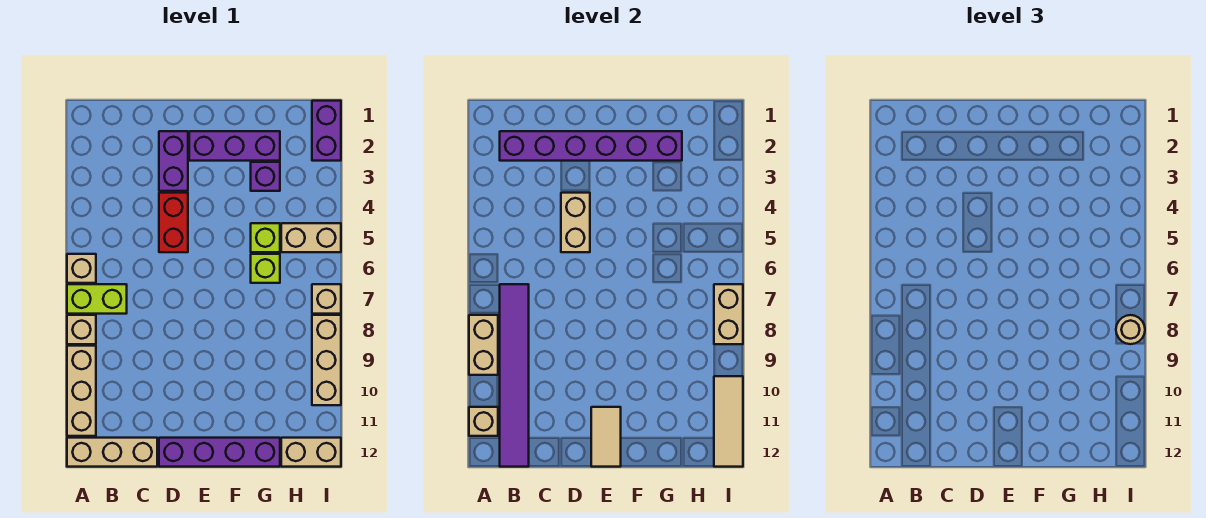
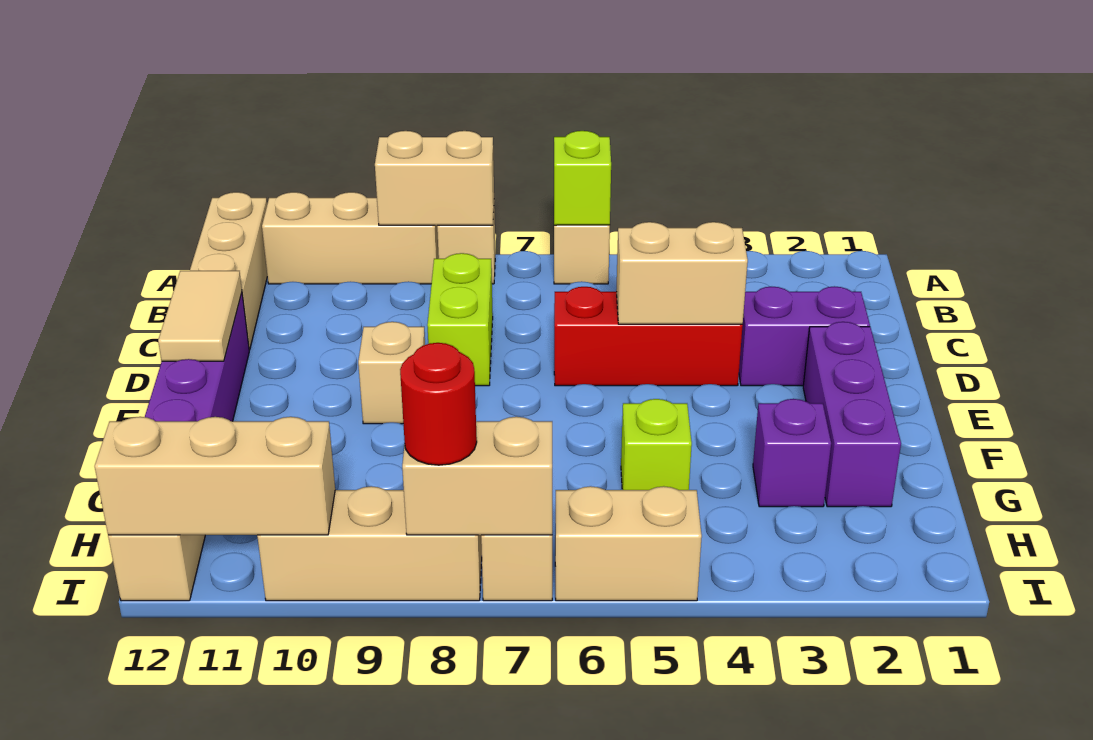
lime 1x2 brick [67,284,127,314] -> lime 1x2 brick moved to [427,253,493,386]
tan 1x1 brick [469,407,498,436] -> tan 1x1 brick moved to [358,322,425,424]
purple 1x6 brick [500,131,682,161] -> none
purple 1x6 tile [500,284,529,467] -> none
red 1x2 brick [159,193,188,252] -> red 1x3 brick [554,287,743,386]
tan 1x2 tile [591,407,621,467] -> tan 1x2 tile turned to [158,271,242,361]
lime 1x1 brick [251,254,280,283] -> lime 1x1 brick moved to [554,131,611,225]
tan 1x2 brick [281,223,341,252] -> tan 1x2 brick turned to [555,486,702,601]
purple 1x2 brick [312,101,341,161] -> none
tan 1x1 round brick [1116,315,1145,344] -> red 1x1 round brick [400,343,477,465]
tan 1x3 tile [714,376,743,467] -> tan 1x3 brick [95,417,335,535]

